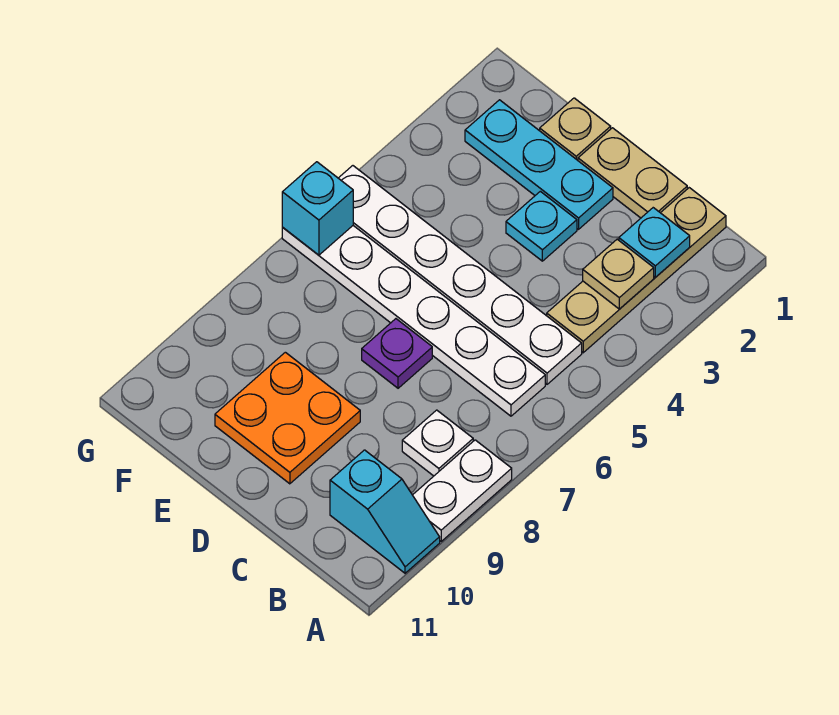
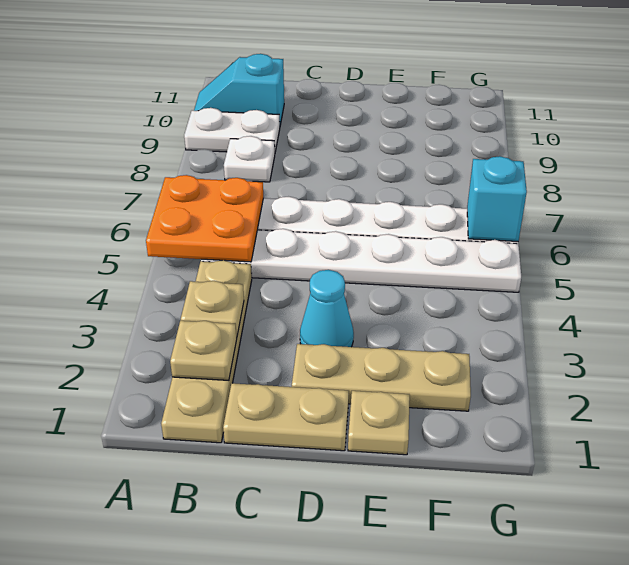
white 1x2 plate [413,440,512,541] -> white 1x2 plate turned to [184,108,280,152]
cyan 1x1 plate [619,208,690,277] -> tan 1x1 plate [170,321,237,380]
cyan 1x3 plate [465,100,613,229] -> tan 1x3 plate [292,344,471,411]
cyan 1x1 plate [506,191,577,261] -> cyan 1x1 cone [300,270,354,347]
purple 1x1 plate [362,319,432,388] -> none
orange 2x2 plate [215,352,360,484] -> orange 2x2 plate moved to [146,175,263,262]

